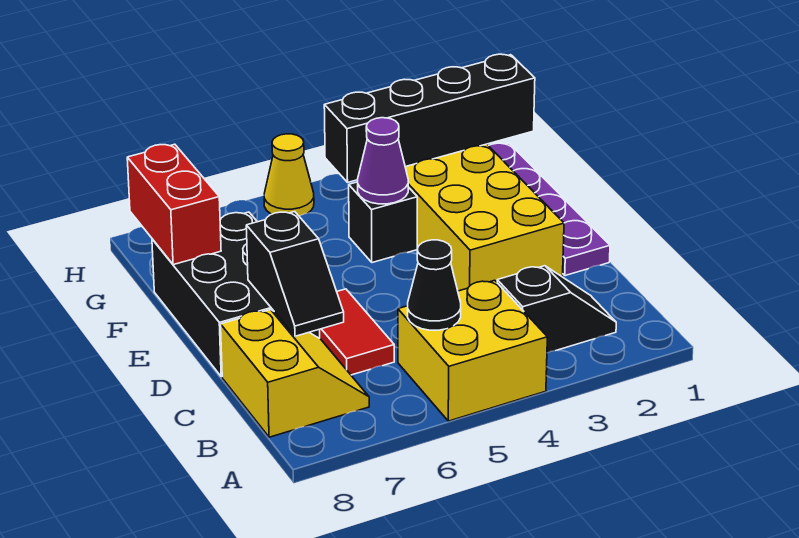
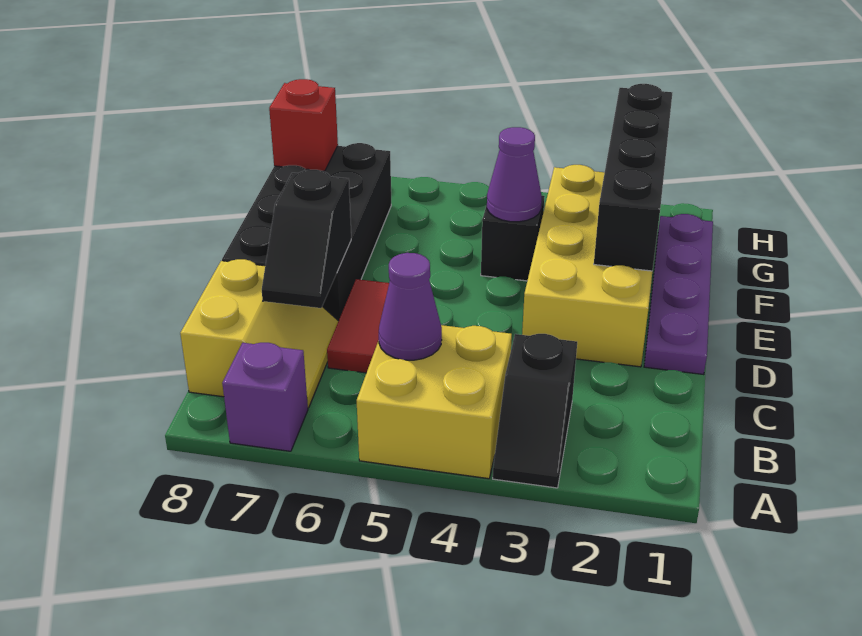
none -> purple 1x1 brick [222,343,308,451]
black 1x2 slope [497,266,616,353] -> black 1x2 slope turned to [493,334,577,488]
black 1x1 cone [408,240,461,330] -> purple 1x1 cone [379,253,442,360]
black 2x3 brick [152,212,320,377] -> black 2x4 brick [222,143,391,321]
red 1x2 brick [127,144,221,265] -> red 1x1 brick [269,79,338,171]
black 1x4 brick [324,54,535,182] -> black 1x4 brick turned to [594,84,672,271]
yellow 1x1 cone [264,134,314,216] -> none

